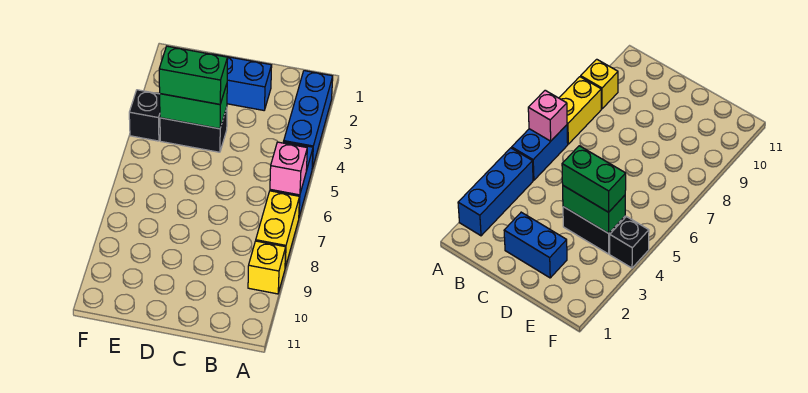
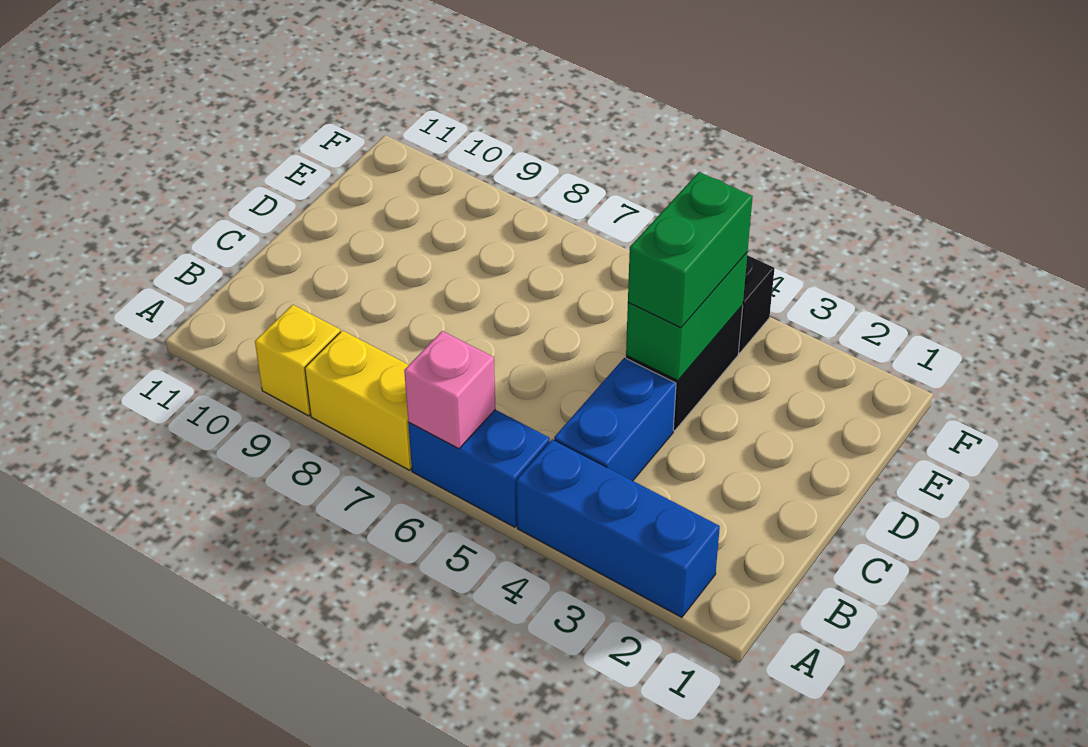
blue 1x2 brick [212,54,272,110] -> blue 1x2 brick moved to [554,358,676,481]

